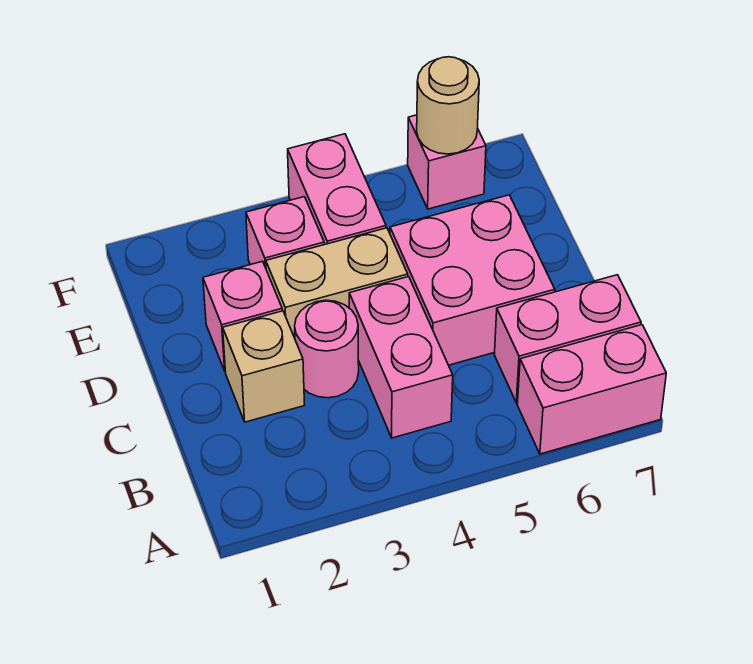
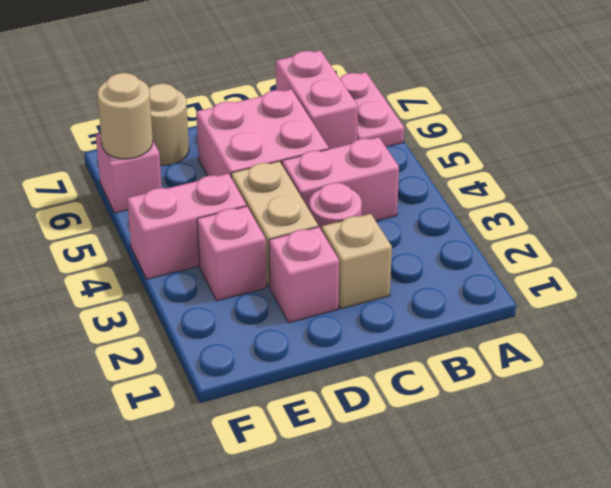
pink 1x2 brick [517,325,666,454] -> pink 1x2 plate [340,72,404,147]
none -> tan 1x1 round brick [149,84,189,165]

